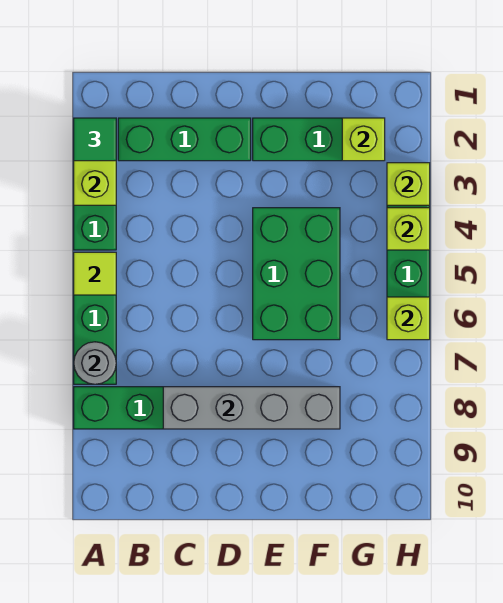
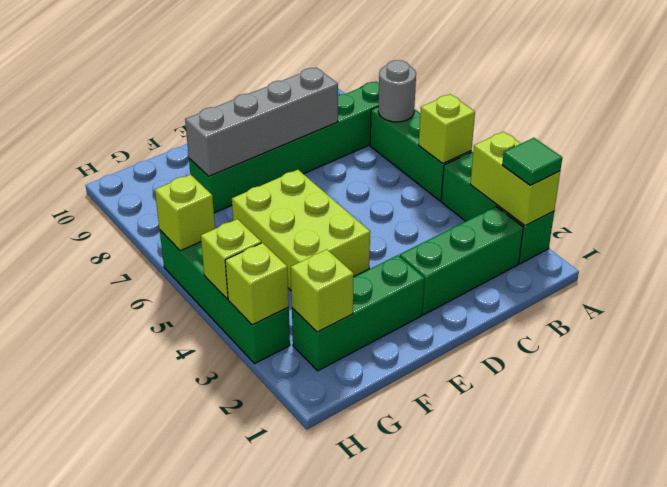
lime 1x1 tile [74,252,116,295] -> lime 1x1 brick [419,94,475,164]
green 2x3 brick [253,208,340,340] -> lime 2x3 brick [232,170,370,290]

